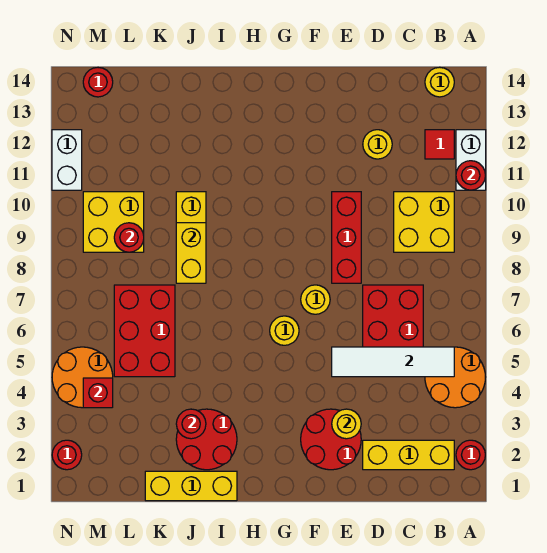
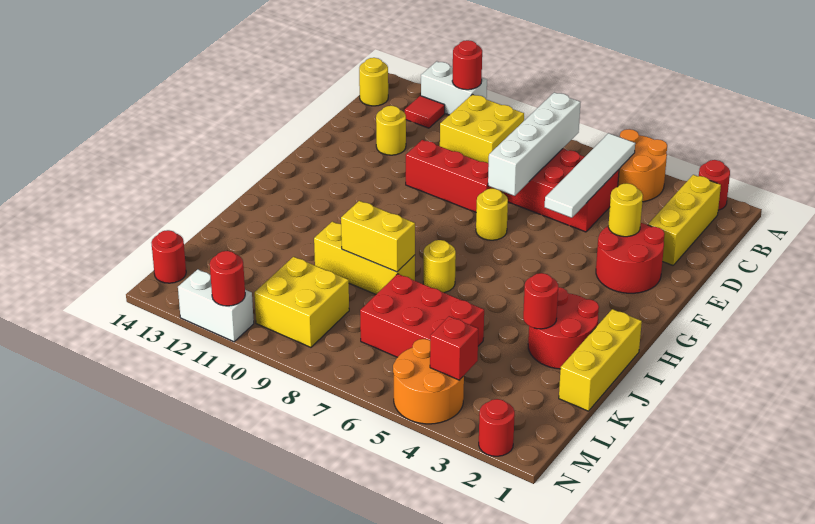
none -> white 1x4 brick [488,92,581,196]
yellow 1x1 round brick [270,316,299,345] -> yellow 1x1 round brick moved to [423,240,456,293]
red 1x1 round brick [114,223,144,252] -> red 1x1 round brick moved to [210,251,245,306]

